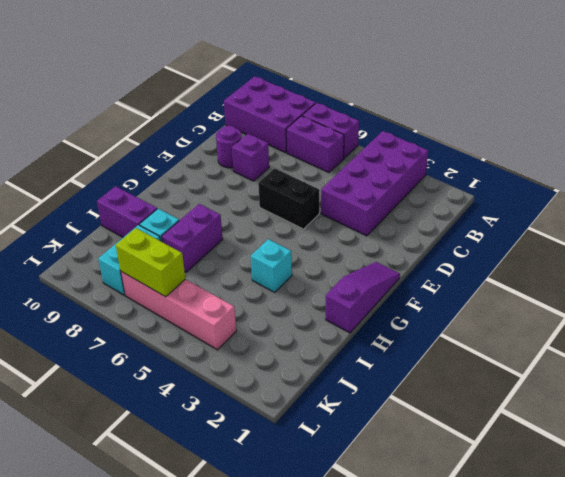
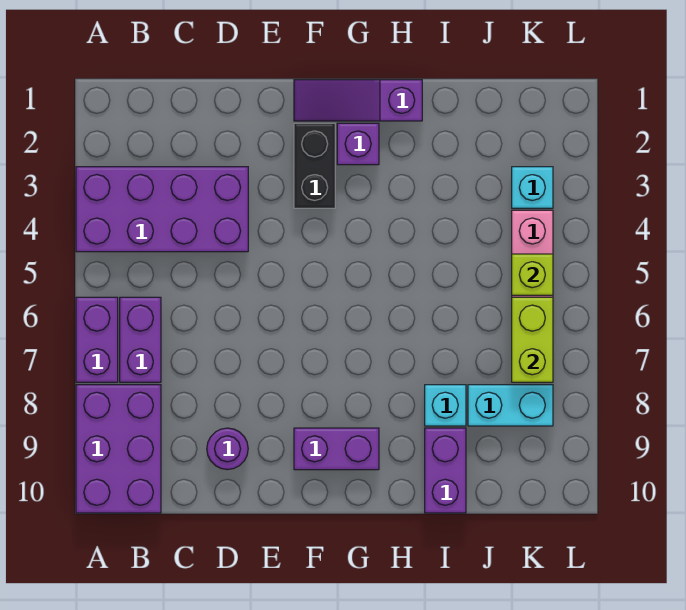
purple 1x1 brick [232,134,269,181] -> purple 1x1 brick moved to [337,123,379,165]
black 1x2 brick [258,168,319,229] -> black 1x2 brick moved to [294,123,335,208]
cyan 1x1 brick [251,239,292,293] -> cyan 1x1 brick moved to [512,167,553,208]
purple 1x2 brick [162,204,223,272] -> purple 1x2 brick moved to [294,428,379,470]
none -> lime 1x1 brick [512,254,553,295]

